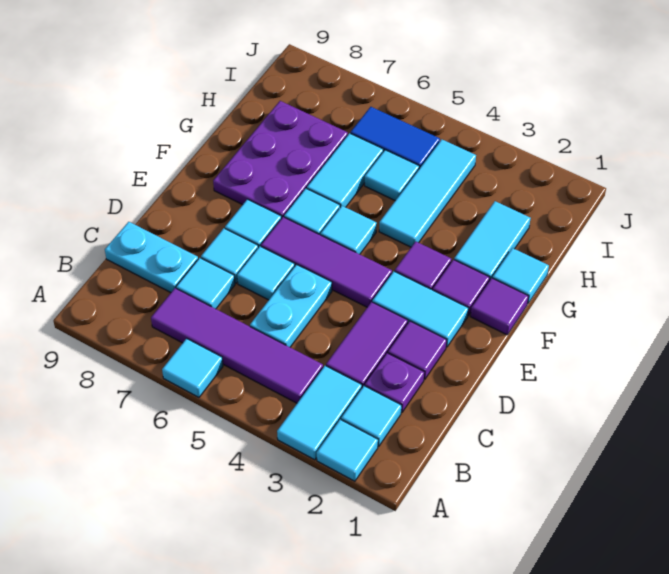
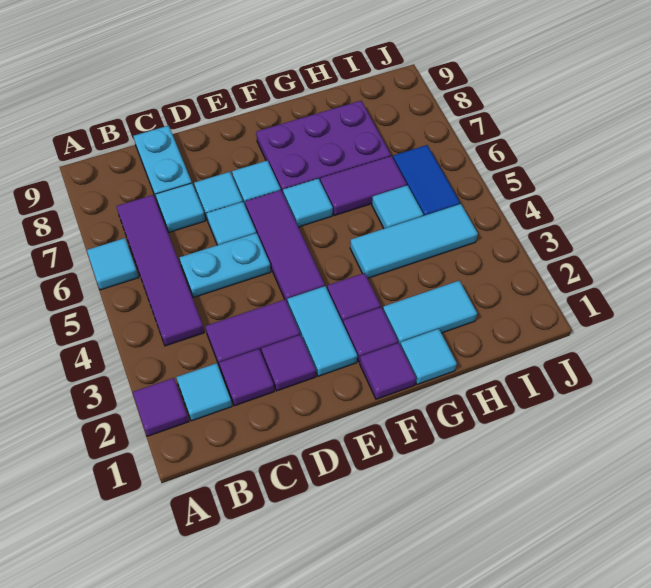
cyan 1x1 tile [317,419,378,481] -> purple 1x1 tile [133,378,189,436]
cyan 1x2 tile [277,366,362,460] -> none
purple 1x1 plate [365,353,424,412] -> purple 1x1 tile [219,349,274,406]
cyan 1x1 tile [321,206,377,254] -> none
cyan 1x2 tile [307,133,383,207] -> purple 1x2 tile [320,156,407,216]

